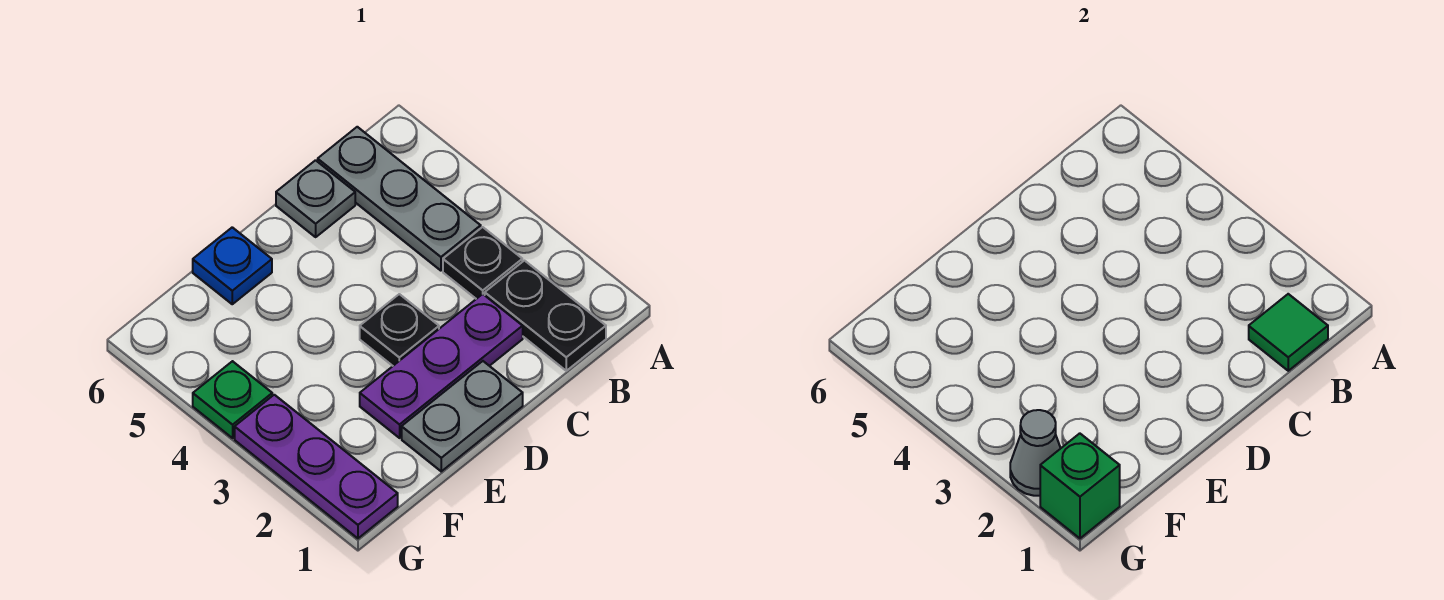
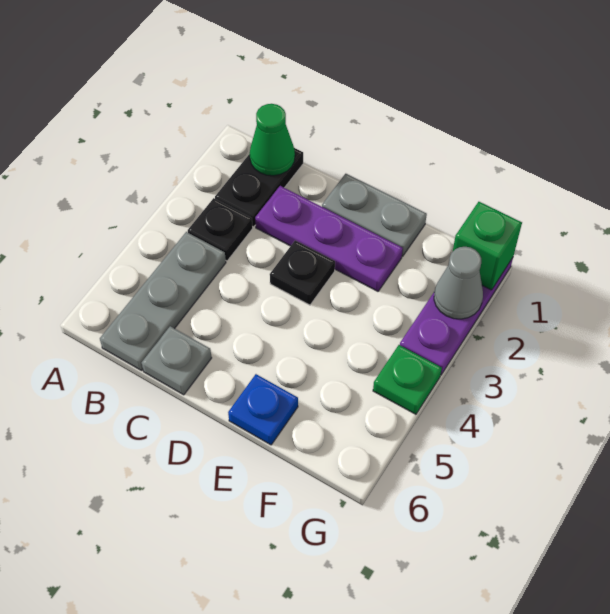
green 1x1 tile [1249,294,1328,371] -> green 1x1 cone [250,104,295,176]

